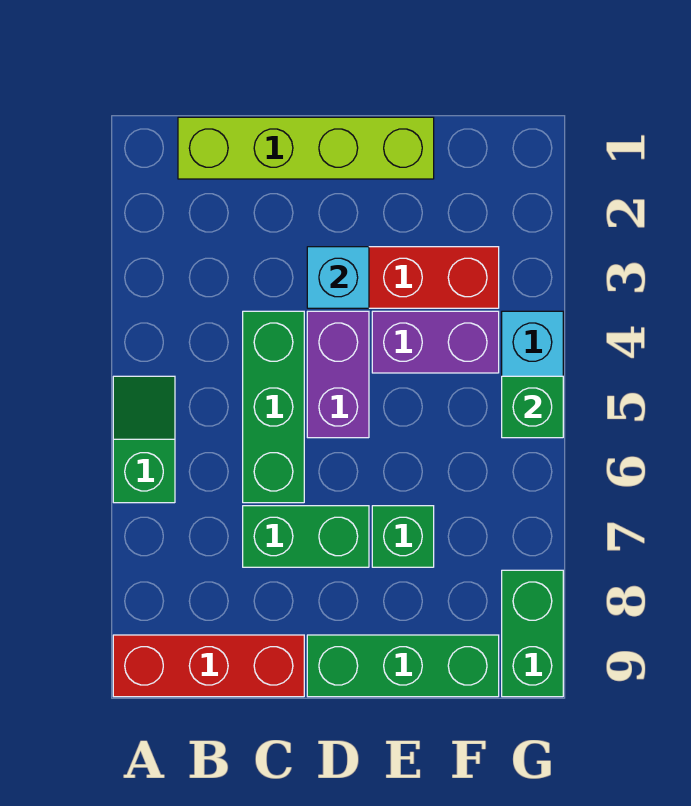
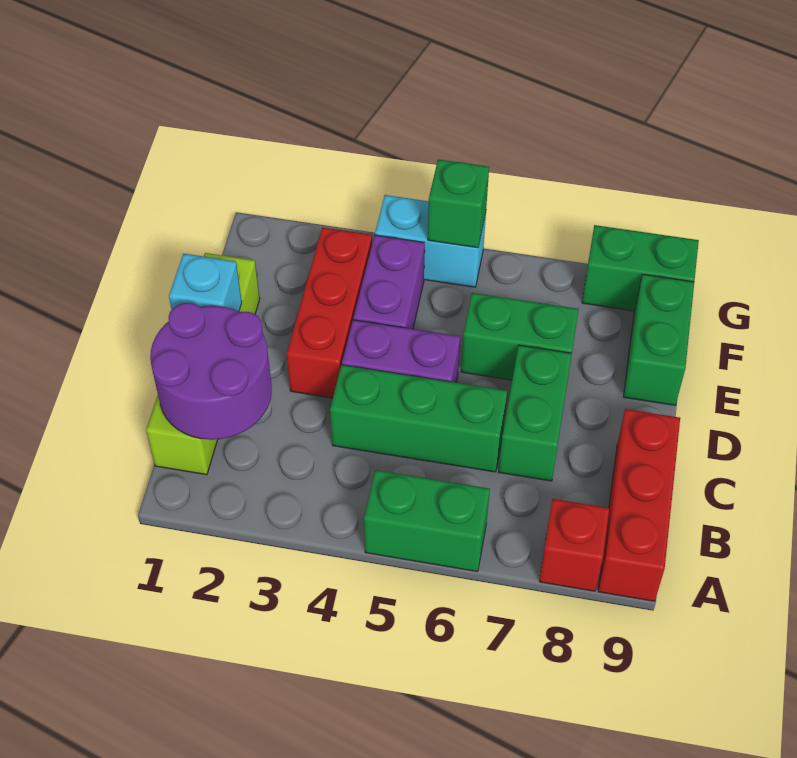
green 1x2 slope [113,376,175,503] -> green 1x2 brick [364,470,490,572]
none -> red 1x1 brick [539,499,609,591]
none -> purple 2x2 round brick [150,303,272,440]
cyan 1x1 brick [307,247,369,308] -> cyan 1x1 brick moved to [169,254,242,311]
green 1x3 brick [307,635,499,697] -> green 1x2 brick [623,274,694,405]
green 1x1 brick [372,506,434,567] -> green 1x2 brick [461,293,579,380]

